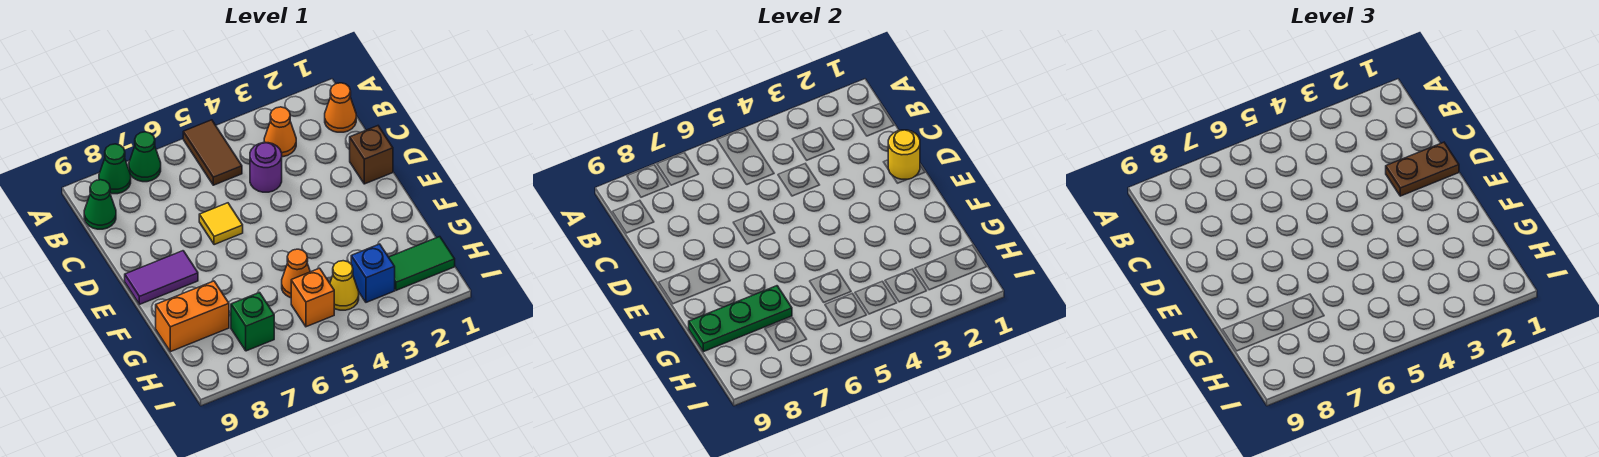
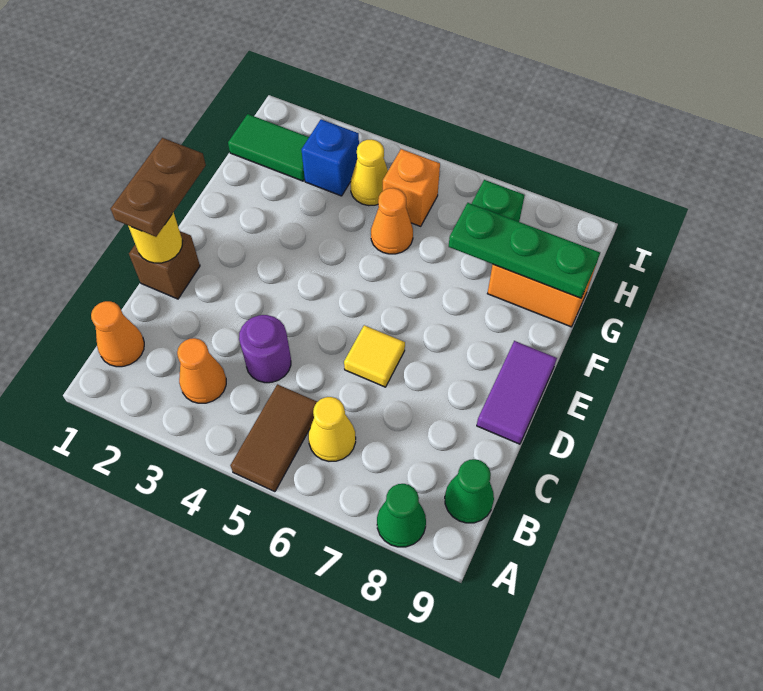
green 1x1 cone [129,132,161,182] -> none
none -> yellow 1x1 cone [308,397,356,461]
brown 1x2 plate [1386,142,1459,196] -> brown 1x2 plate turned to [111,138,206,237]
purple 1x2 tile [125,251,198,304] -> purple 1x2 tile turned to [477,341,557,444]

